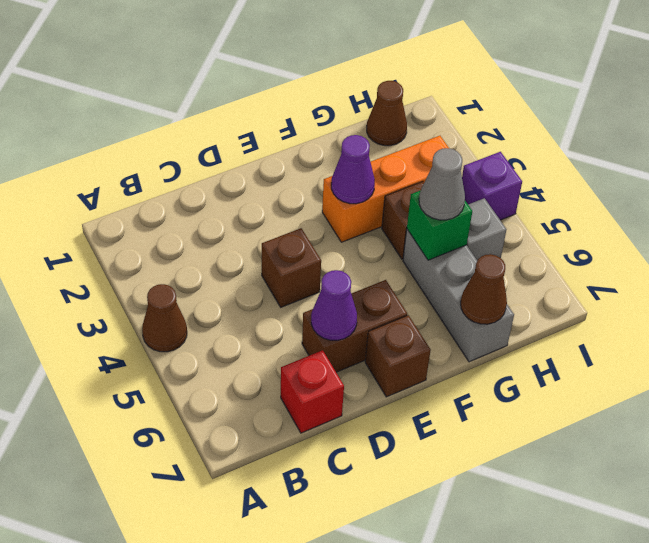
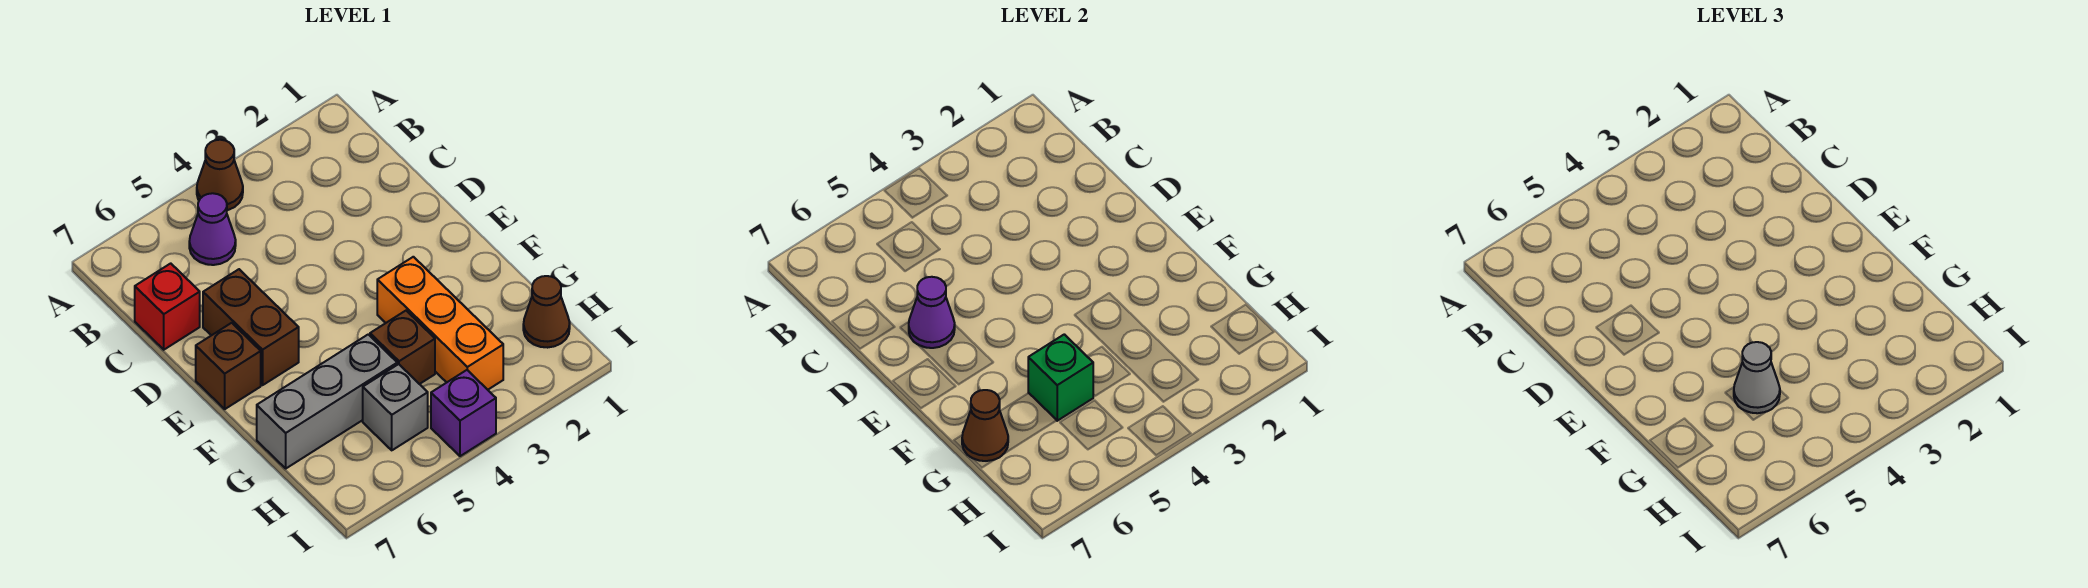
brown 1x1 brick [262,228,321,307] -> none
purple 1x1 cone [331,135,375,204] -> purple 1x1 cone moved to [189,193,236,265]

